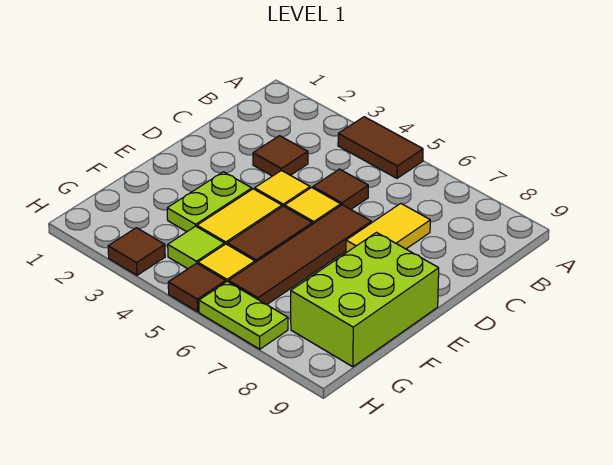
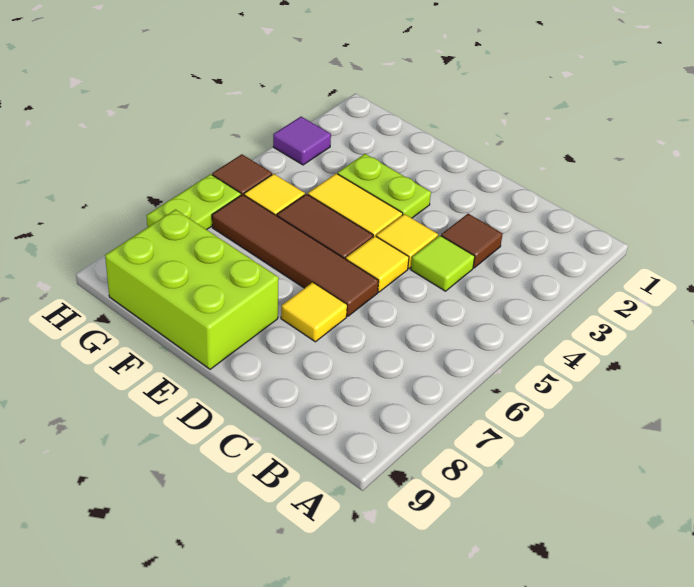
brown 1x2 tile [338,117,423,178] -> none
brown 1x1 tile [313,169,368,209] -> none
yellow 1x2 tile [346,203,430,253] -> yellow 1x1 tile [281,282,347,342]
lime 1x1 tile [168,226,224,269] -> lime 1x1 tile moved to [411,236,475,291]
brown 1x1 tile [108,228,165,275] -> purple 1x1 tile [273,117,331,165]

